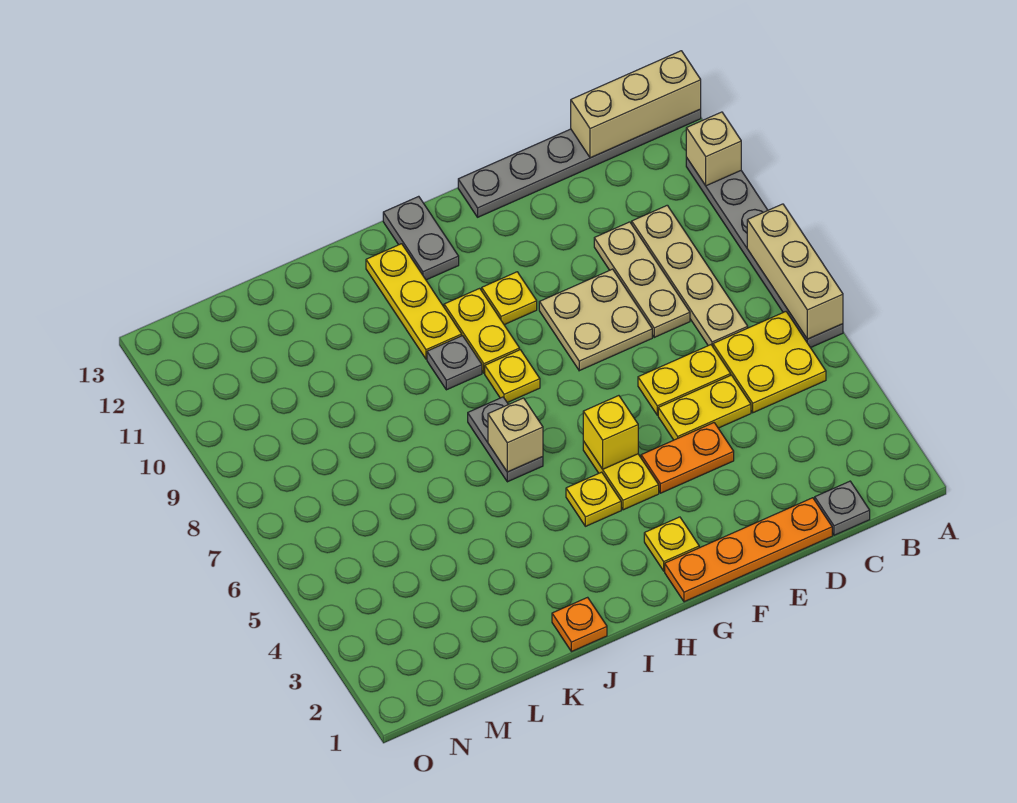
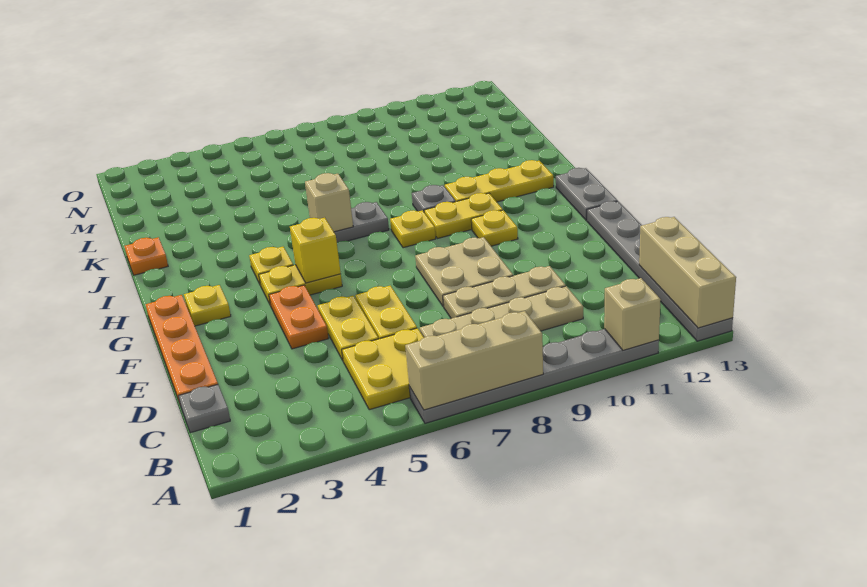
grey 1x2 plate [383,196,459,280] -> grey 1x2 plate turned to [556,168,618,220]

